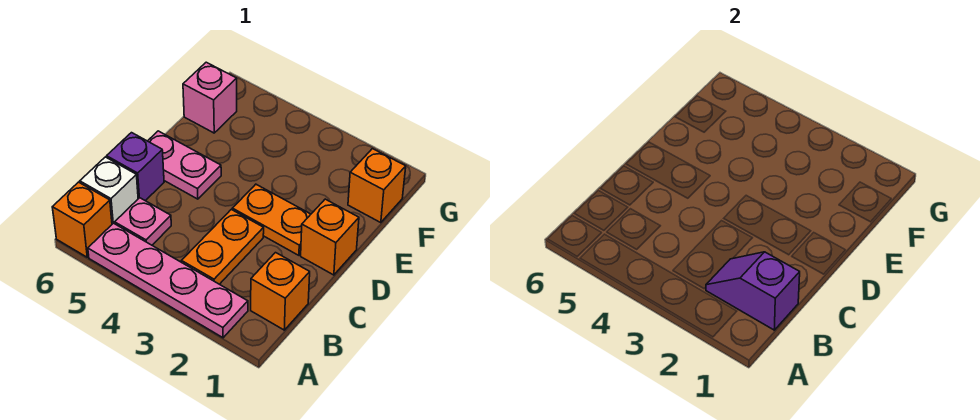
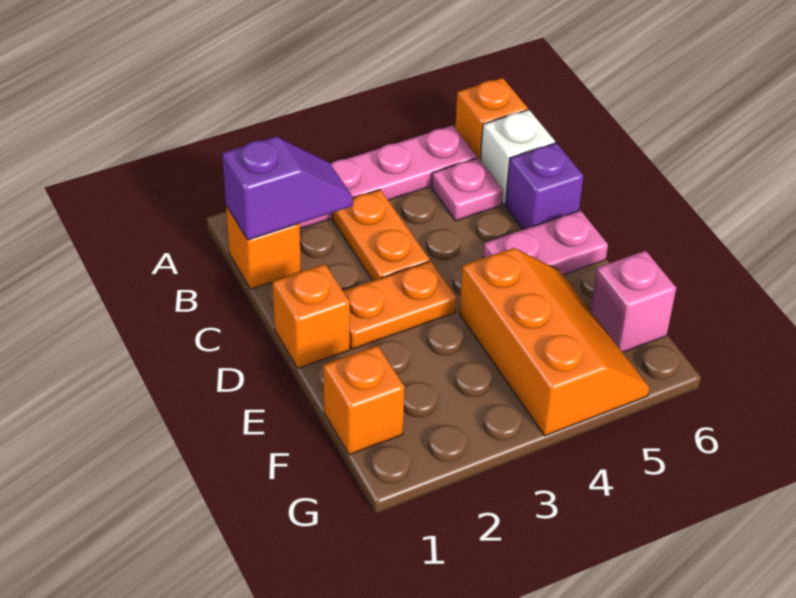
none -> orange 2x3 slope [459,248,649,436]

